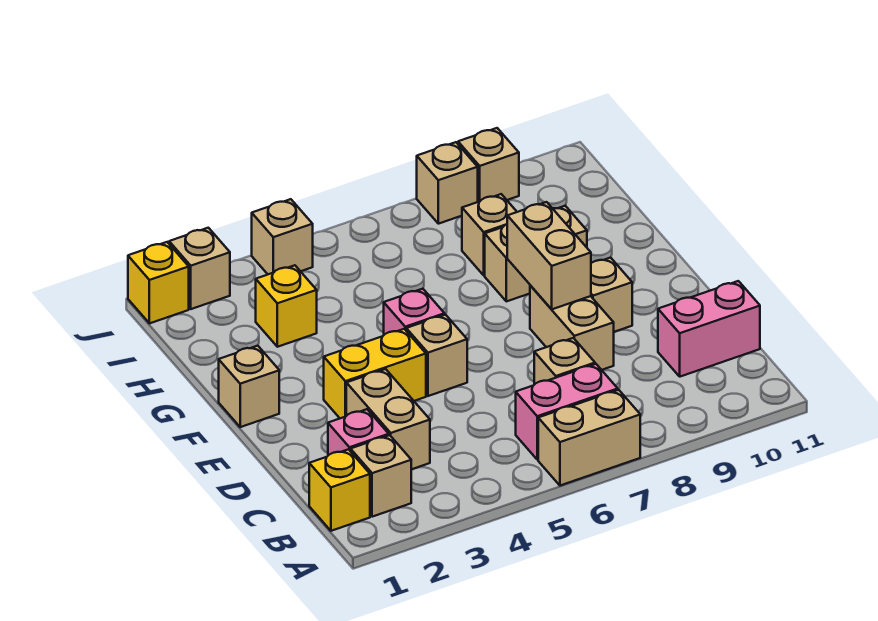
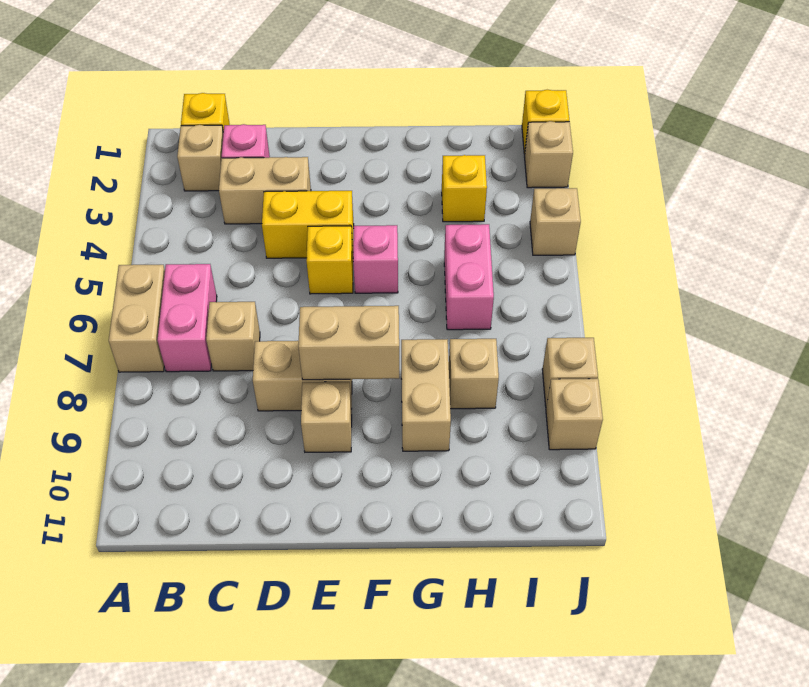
pink 1x2 brick [658,281,760,377] -> pink 1x2 brick moved to [444,224,494,330]
yellow 1x2 brick [324,329,426,418] -> yellow 1x2 brick turned to [262,191,354,258]
tan 1x1 brick [406,315,467,396] -> yellow 1x1 brick [306,226,353,294]
tan 1x1 brick [219,346,279,427] -> none

